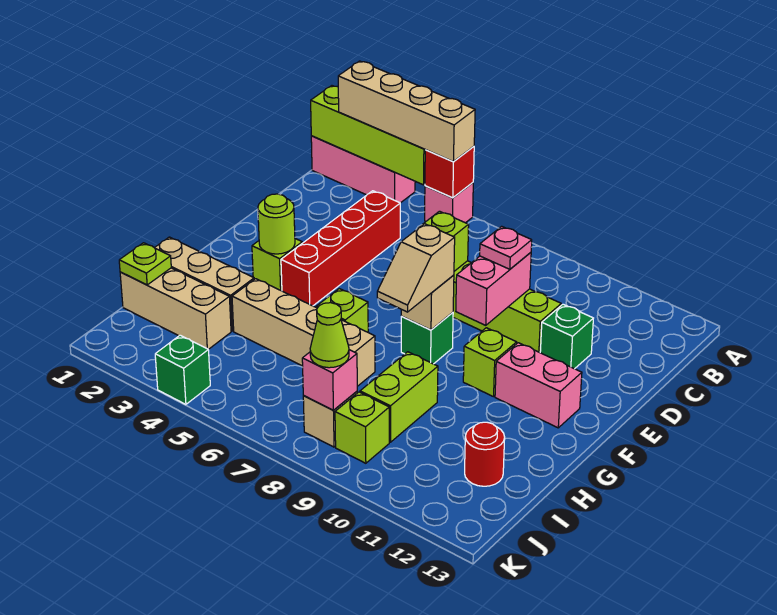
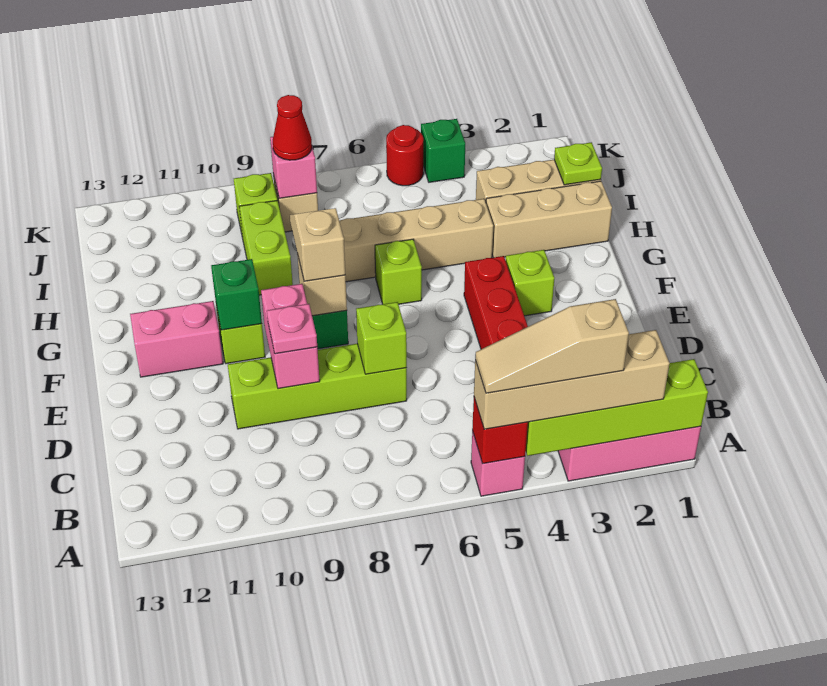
none -> tan 1x3 slope [475,299,629,393]
green 1x1 brick [540,304,593,369] -> green 1x1 brick moved to [211,259,262,330]
lime 1x1 round brick [258,194,295,254] -> none
red 1x1 round brick [465,422,505,486] -> red 1x1 round brick moved to [386,125,423,186]
lime 1x1 cone [310,303,349,368] -> red 1x1 cone [273,95,312,160]

